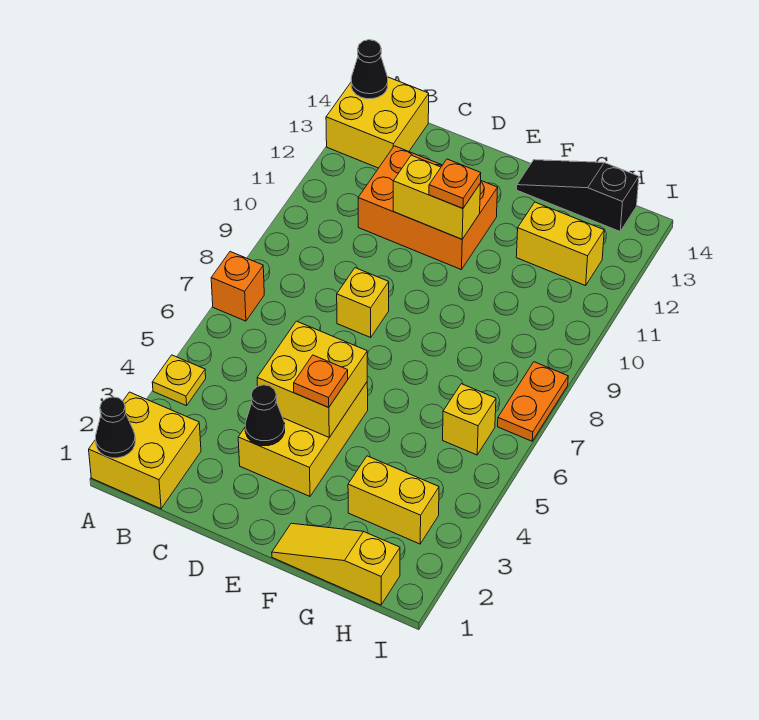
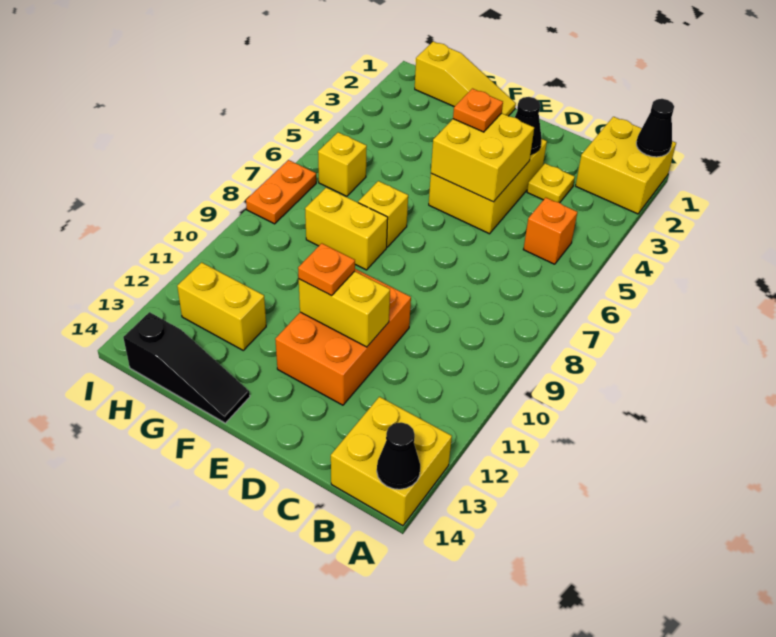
yellow 1x1 plate [152,355,206,406] -> yellow 1x1 plate moved to [527,163,575,203]
orange 1x1 brick [211,252,264,321] -> orange 1x1 brick moved to [523,198,577,264]
orange 2x3 brick [358,146,498,270] -> orange 2x3 brick turned to [275,269,411,405]
yellow 1x1 brick [337,268,389,337] -> yellow 1x1 brick moved to [358,181,408,247]
yellow 1x2 brick [348,456,439,544] -> yellow 1x2 brick moved to [305,188,388,270]

